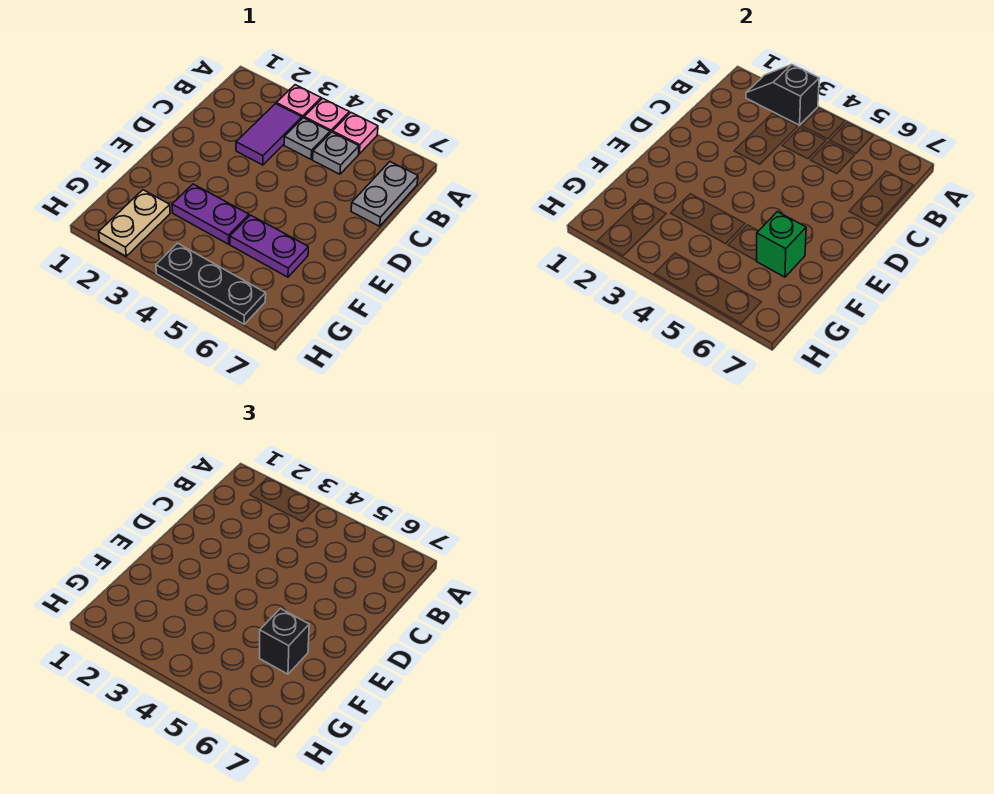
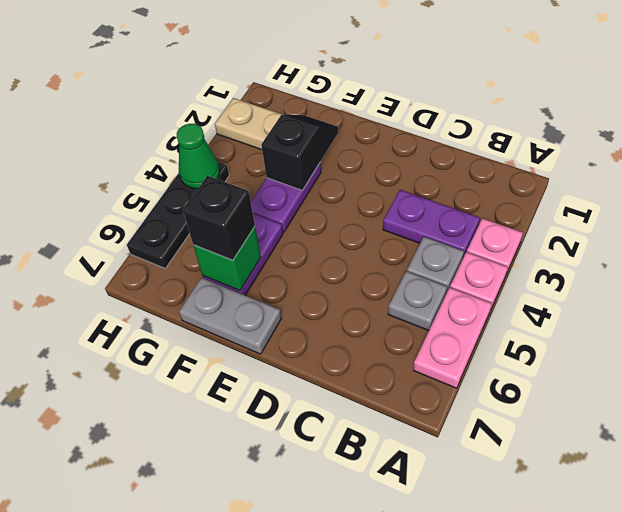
black 1x2 slope [746,65,819,125] -> black 1x2 slope moved to [261,115,338,190]
pink 1x1 plate [333,113,378,154] -> pink 1x2 plate [413,288,492,388]
purple 1x2 tile [236,104,302,165] -> purple 1x2 plate [383,190,480,258]
grey 1x2 plate [351,162,418,226] -> grey 1x2 plate moved to [179,278,281,354]
none -> green 1x1 cone [177,124,220,189]

